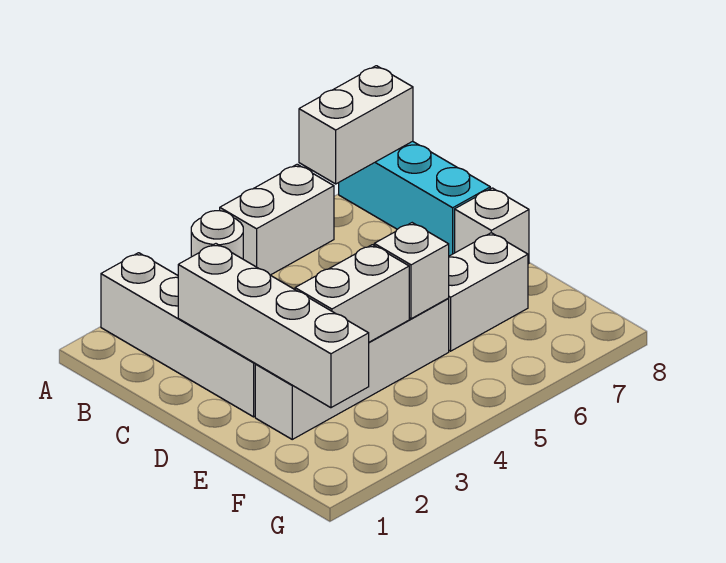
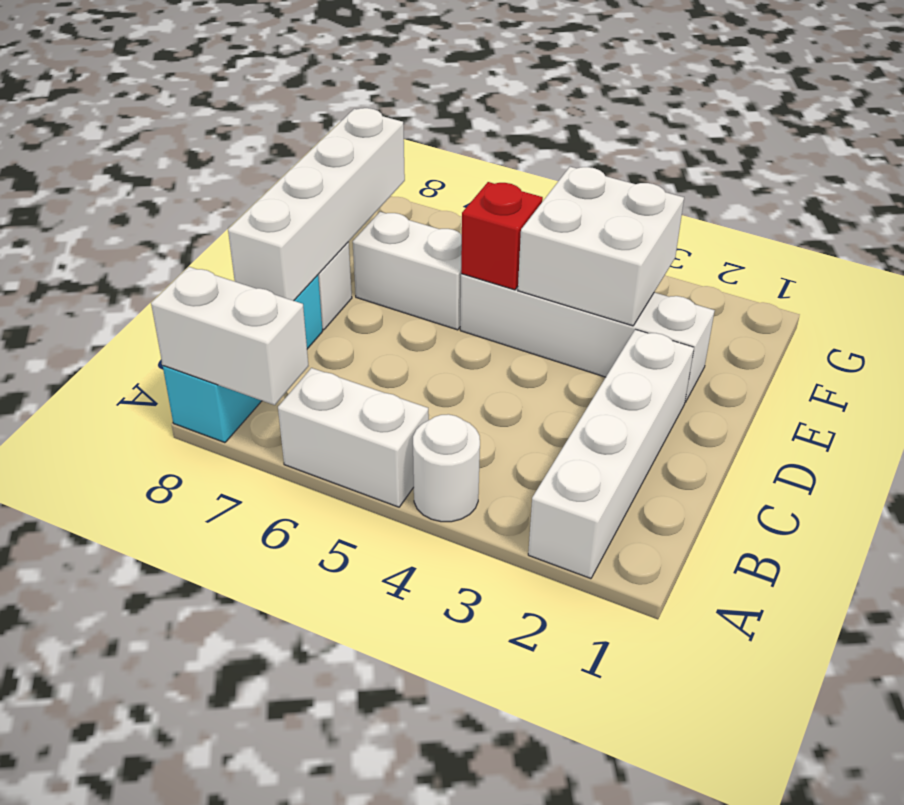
white 1x4 brick [178,244,369,408] -> white 1x4 brick moved to [228,108,405,301]
white 1x2 brick [295,245,409,342] -> white 2x2 brick [518,167,684,326]
white 1x1 brick [374,223,449,319] -> red 1x1 brick [461,182,543,290]

